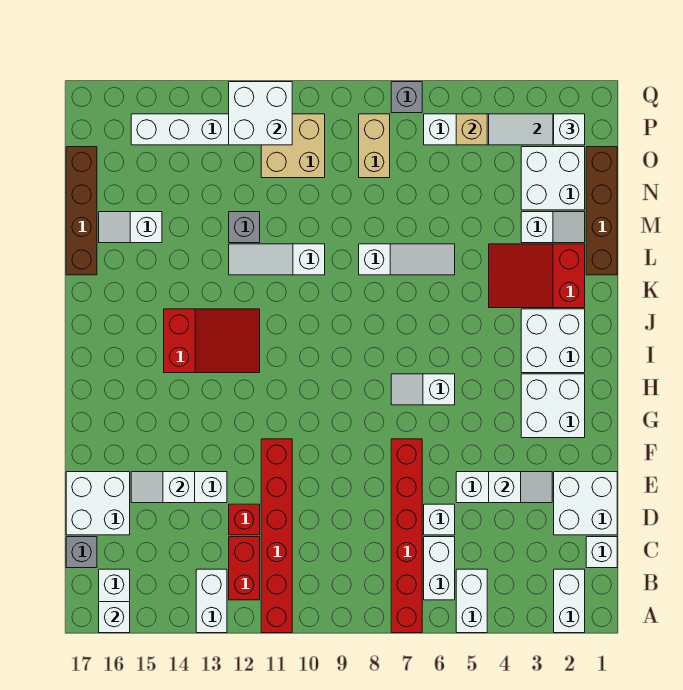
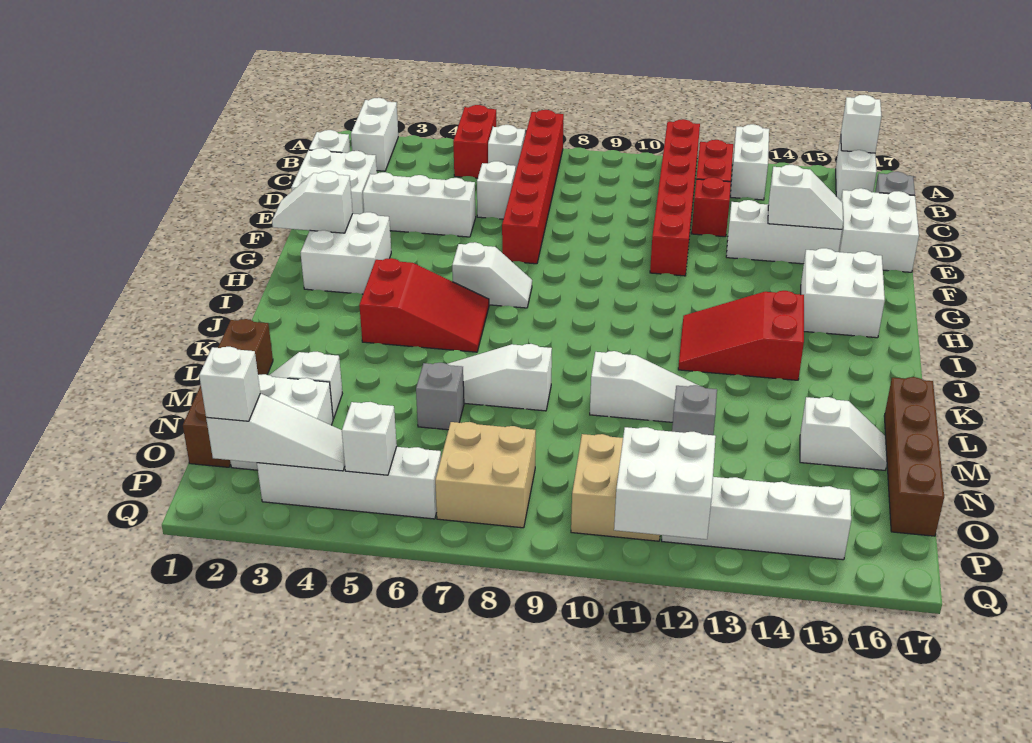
white 1x2 brick [456,569,487,633] -> red 1x2 brick [453,105,496,178]
white 1x2 brick [424,537,455,600] -> white 1x1 brick [488,125,525,169]
white 1x2 slope [489,472,552,503] -> white 1x2 slope moved to [272,171,353,233]
white 2x2 brick [521,309,585,373] -> white 2x2 brick moved to [801,248,885,338]
red 2x3 slope [489,244,585,308] -> red 2x3 slope moved to [359,258,489,352]
tan 1x2 brick [359,114,390,178] -> tan 2x2 brick [435,422,536,528]
tan 1x1 brick [456,114,487,145] -> white 1x1 brick [342,402,397,475]
grey 1x1 brick [391,82,422,113] -> grey 1x1 brick moved to [416,363,464,430]

